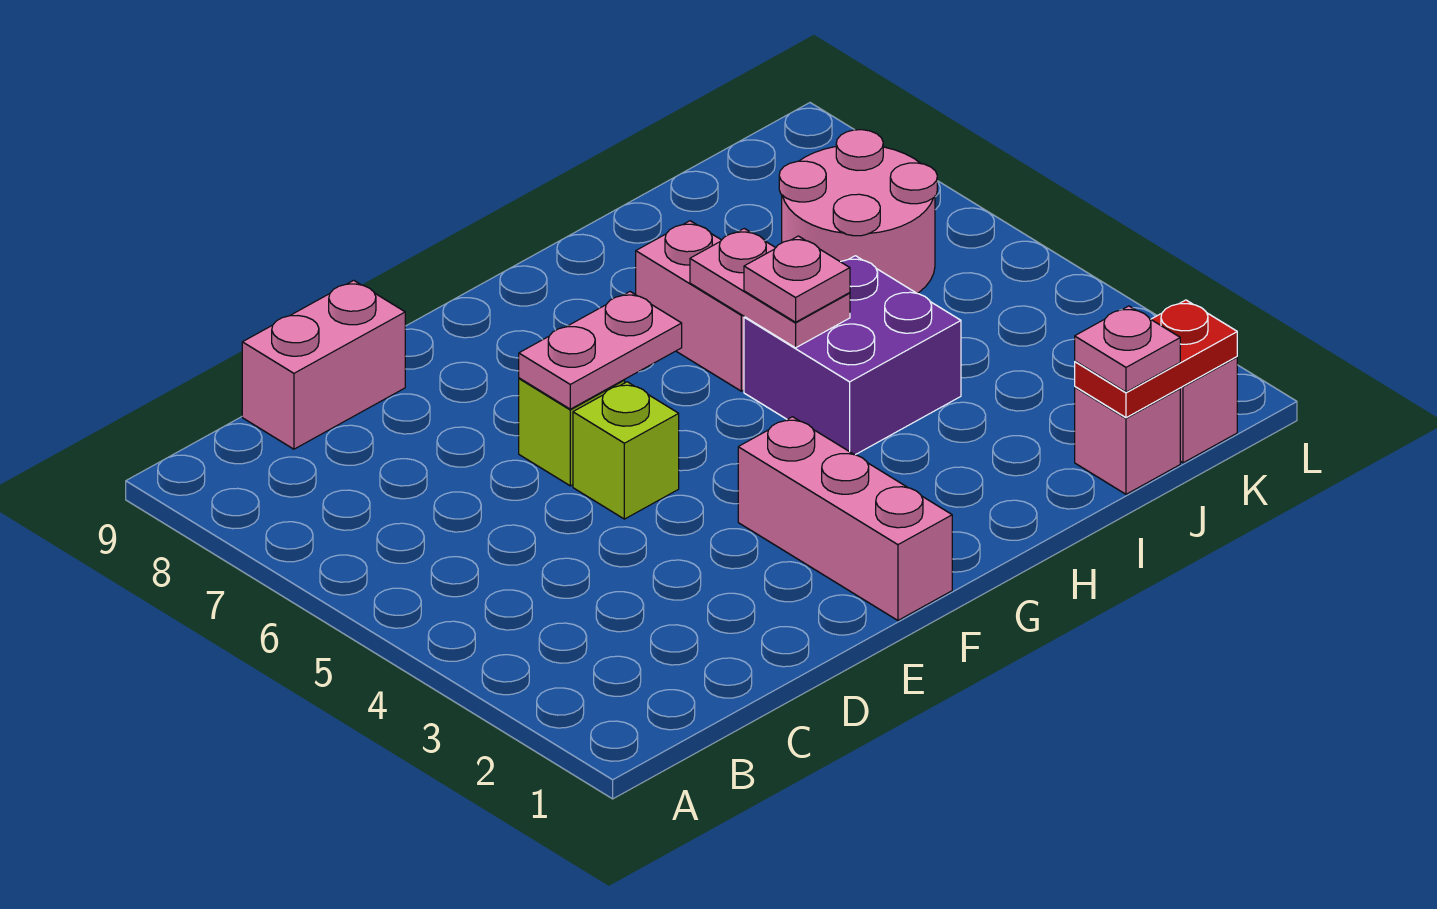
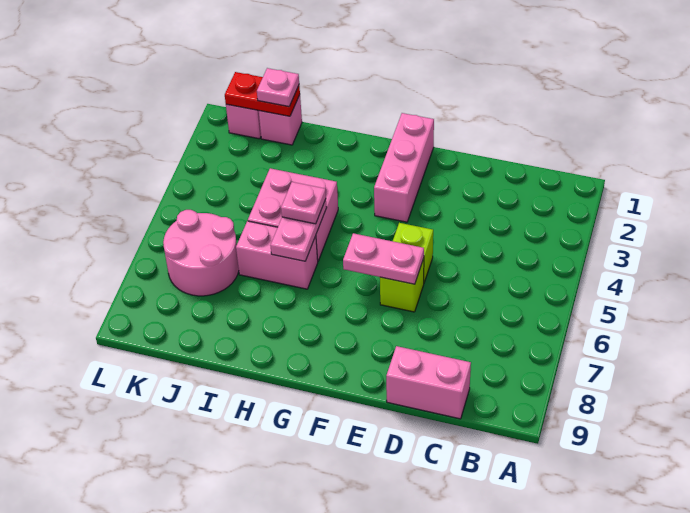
purple 2x2 brick [744,256,961,455] -> pink 2x2 brick [248,168,338,261]
pink 1x2 brick [636,221,744,391] -> pink 1x2 brick turned to [236,221,318,289]

